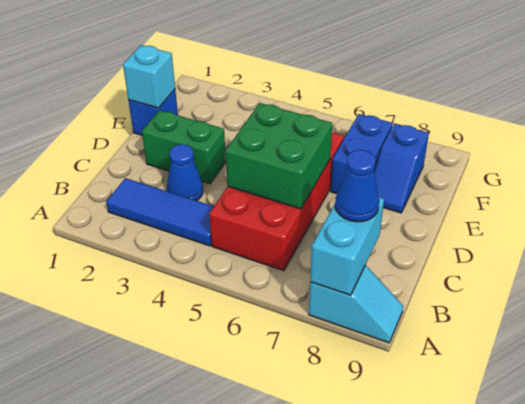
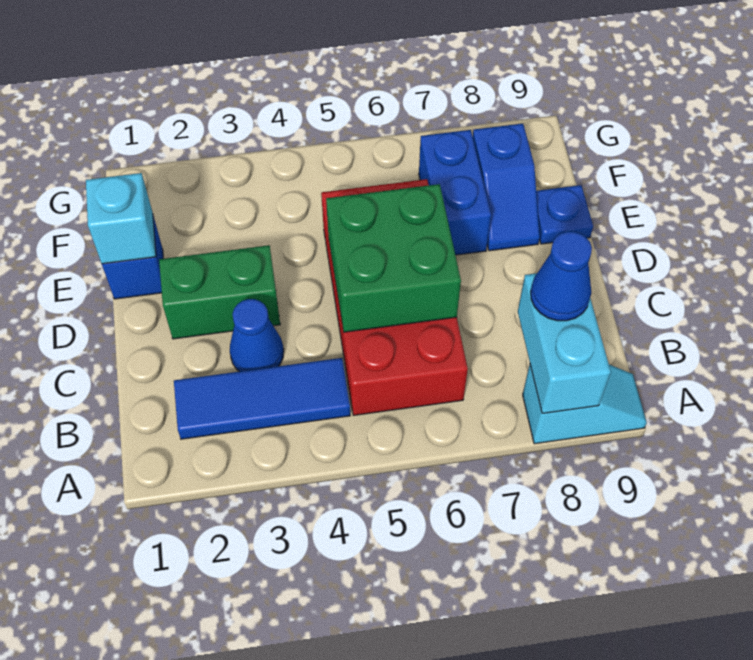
none -> blue 1x1 plate [536,185,593,244]

